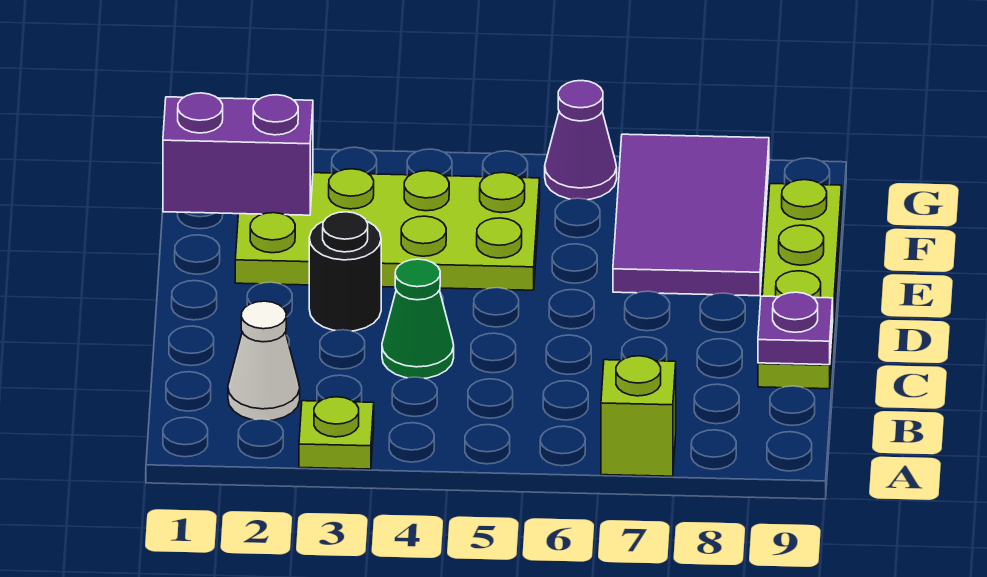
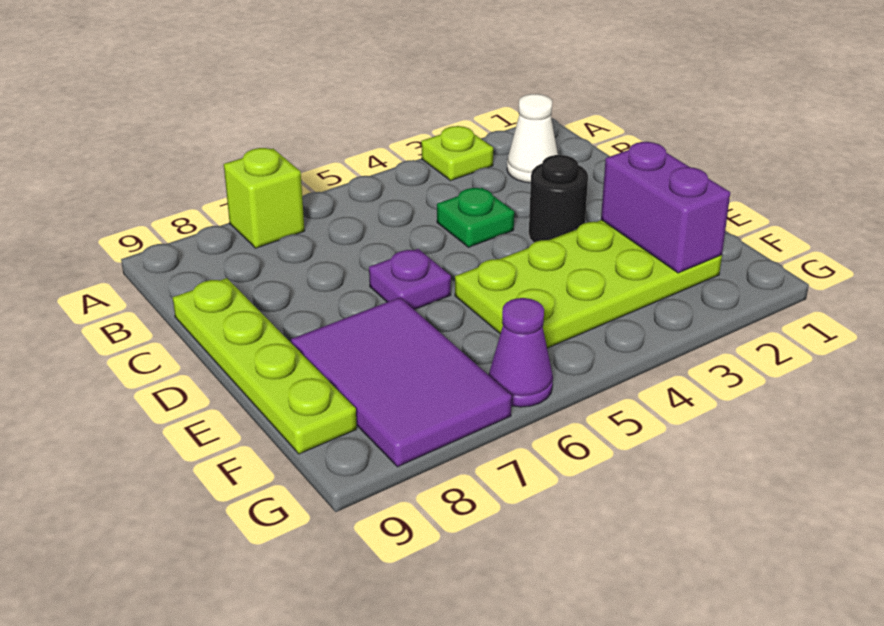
green 1x1 cone [382,259,454,378] -> green 1x1 plate [437,188,514,247]
purple 1x1 plate [758,292,833,365] -> purple 1x1 plate moved to [369,249,451,310]
purple 1x2 brick [163,93,313,215] -> purple 1x2 brick turned to [601,142,730,273]

